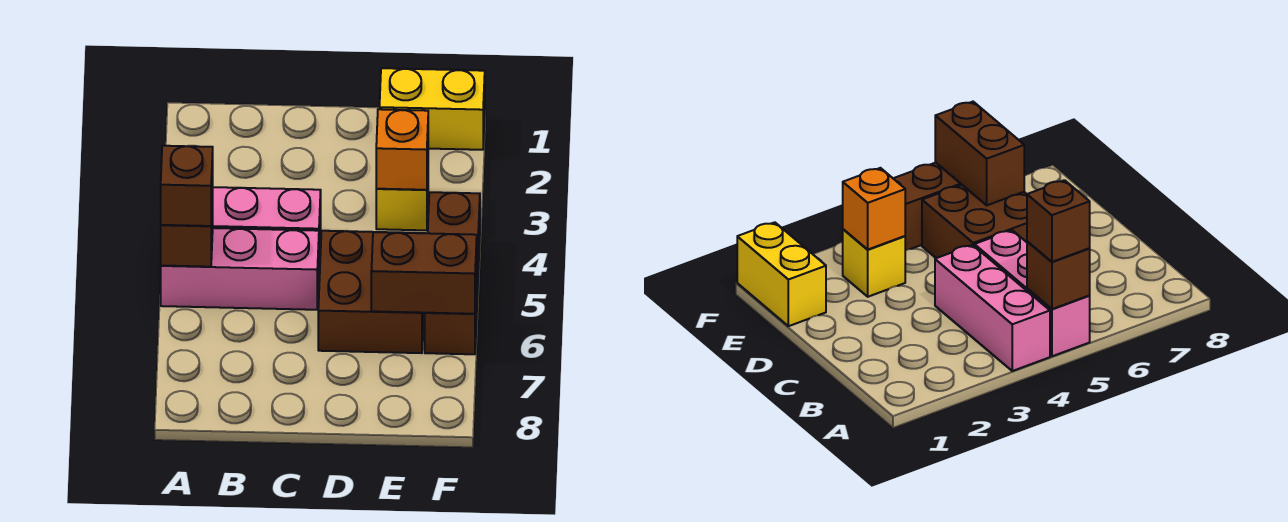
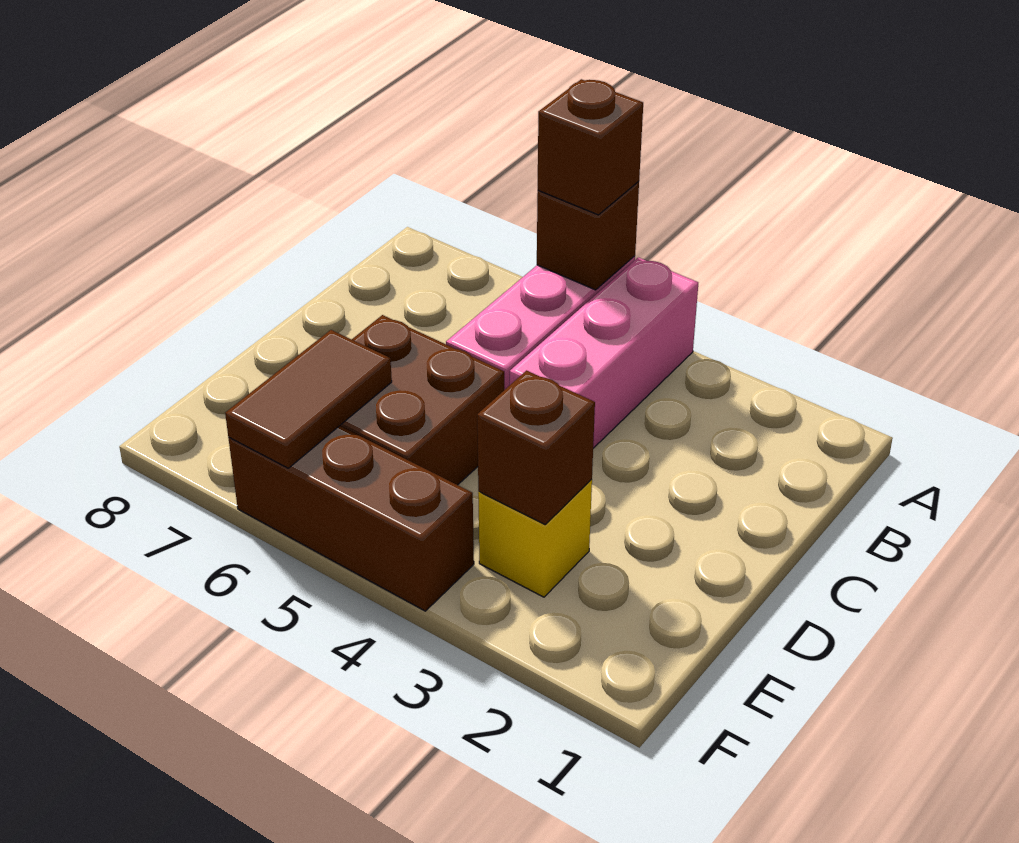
yellow 1x2 brick [380,68,485,150] -> none
orange 1x1 brick [376,109,428,190] -> brown 1x1 brick [477,371,595,524]
brown 1x2 brick [371,232,477,314] -> brown 1x2 tile [225,330,392,468]

